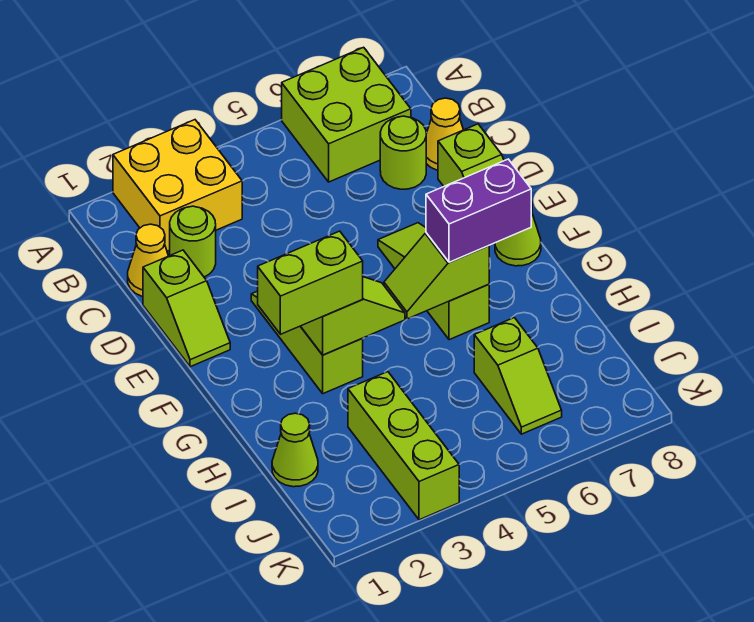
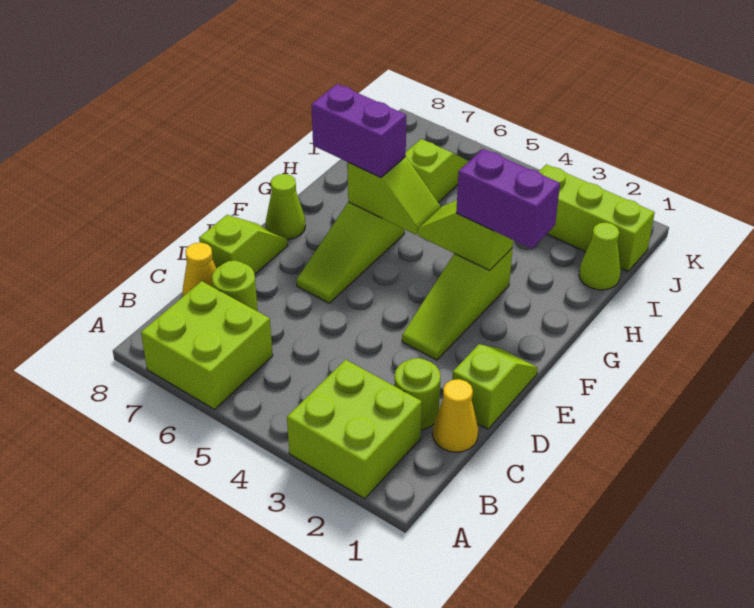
yellow 2x2 brick [113,120,242,251] -> lime 2x2 brick [287,360,422,499]
lime 1x2 brick [258,231,363,334] -> purple 1x2 brick [456,149,560,249]
lime 1x3 brick [348,372,459,520] -> lime 1x3 brick turned to [539,164,655,271]

